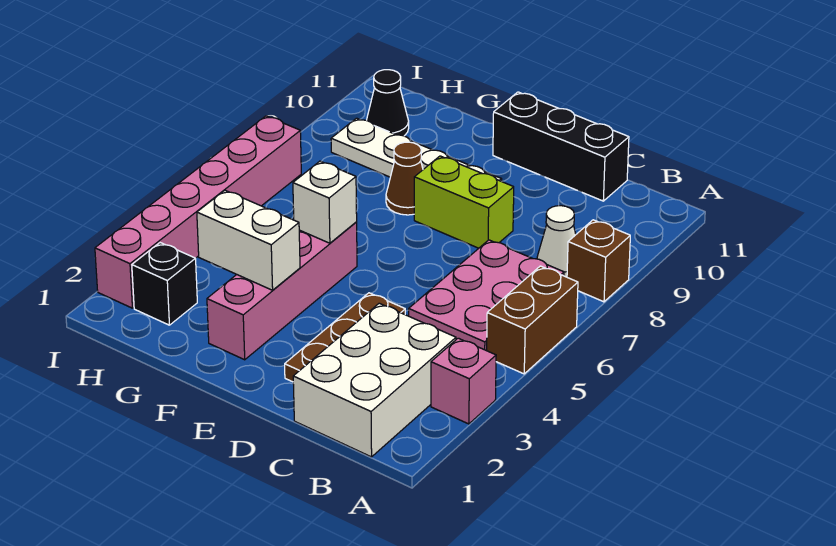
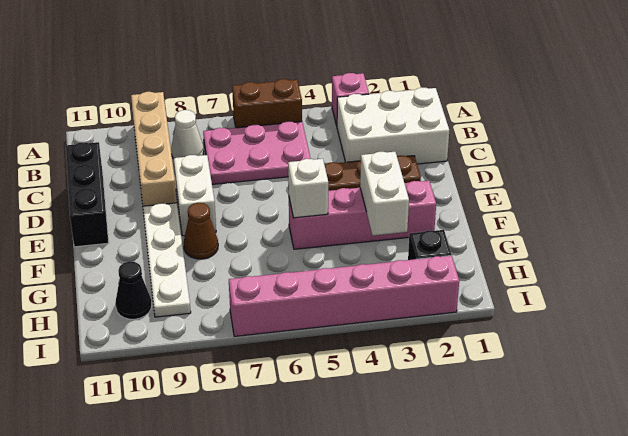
brown 1x1 brick [567,220,630,302] -> none
none -> tan 1x4 brick [131,92,177,206]
lime 1x2 brick [414,156,514,248] -> white 1x2 brick [174,155,216,236]

